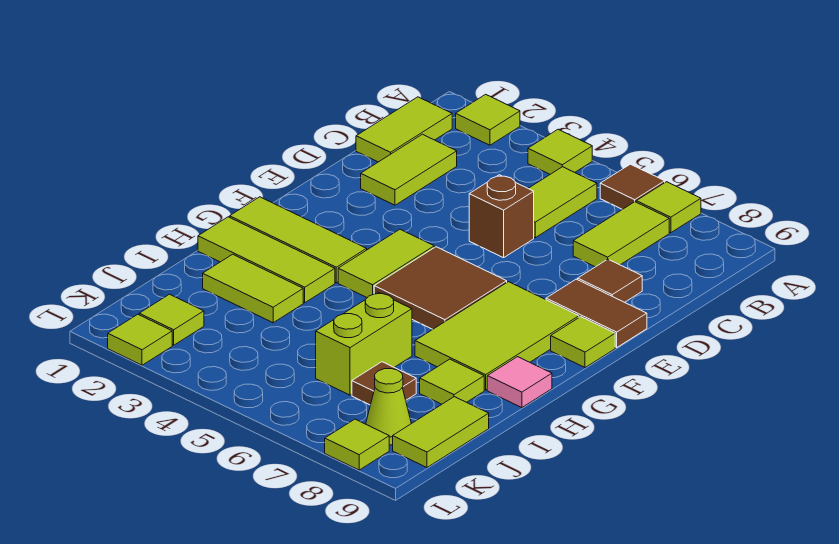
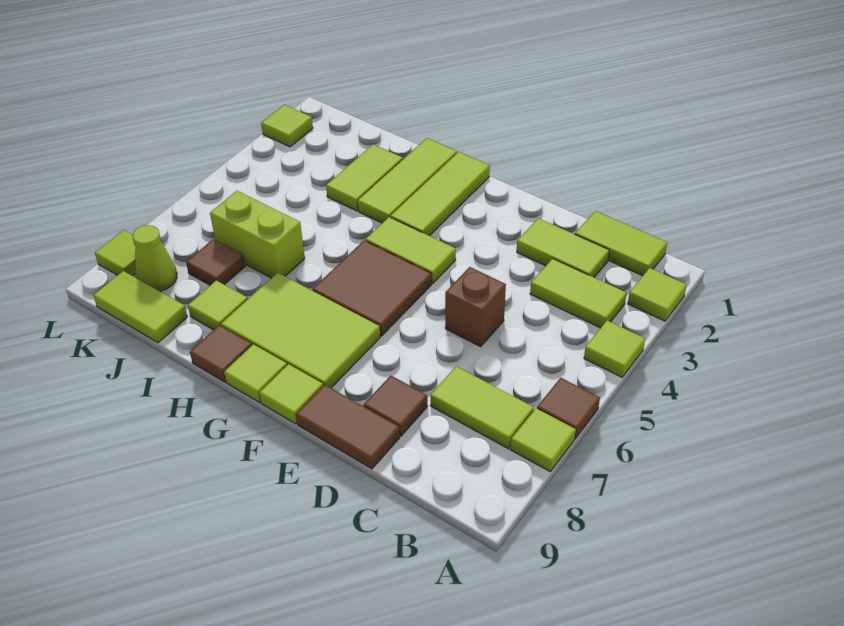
lime 1x2 tile [528,167,597,238] -> lime 1x2 tile moved to [530,259,627,328]
brown 1x2 tile [546,279,647,347] -> brown 1x2 tile turned to [296,385,400,469]
pink 1x1 tile [487,357,552,408] -> brown 1x1 tile [190,325,252,382]
lime 1x1 tile [139,294,204,345] -> lime 1x1 tile moved to [224,344,287,403]

